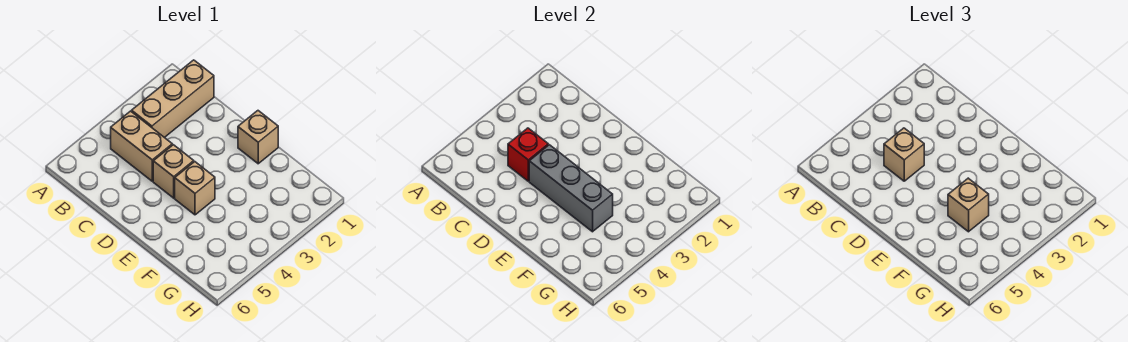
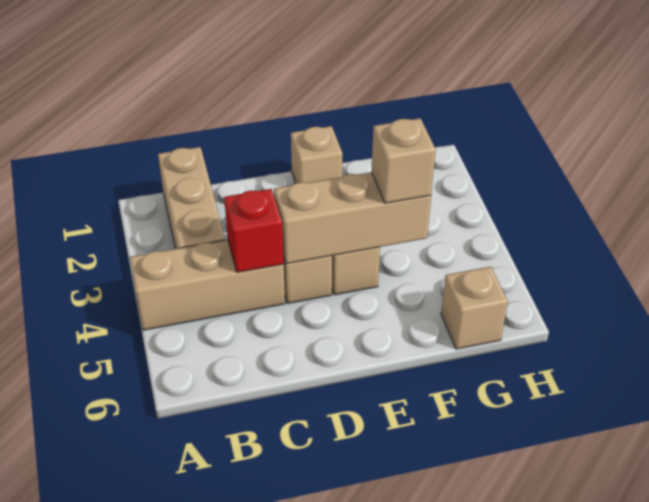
tan 1x2 brick [111,111,172,181] -> tan 1x3 brick [130,240,285,330]
tan 1x1 brick [884,128,924,181] -> tan 1x1 brick moved to [441,267,508,349]
grey 1x3 brick [529,145,613,232] -> tan 1x3 brick [274,172,431,264]

